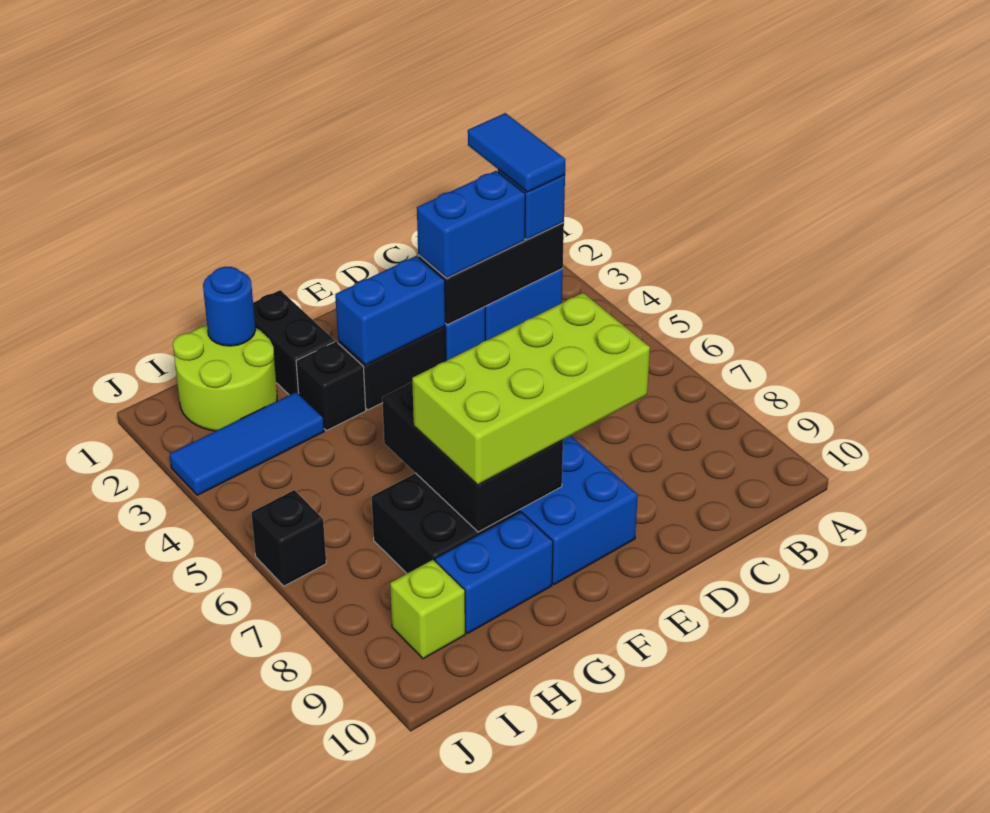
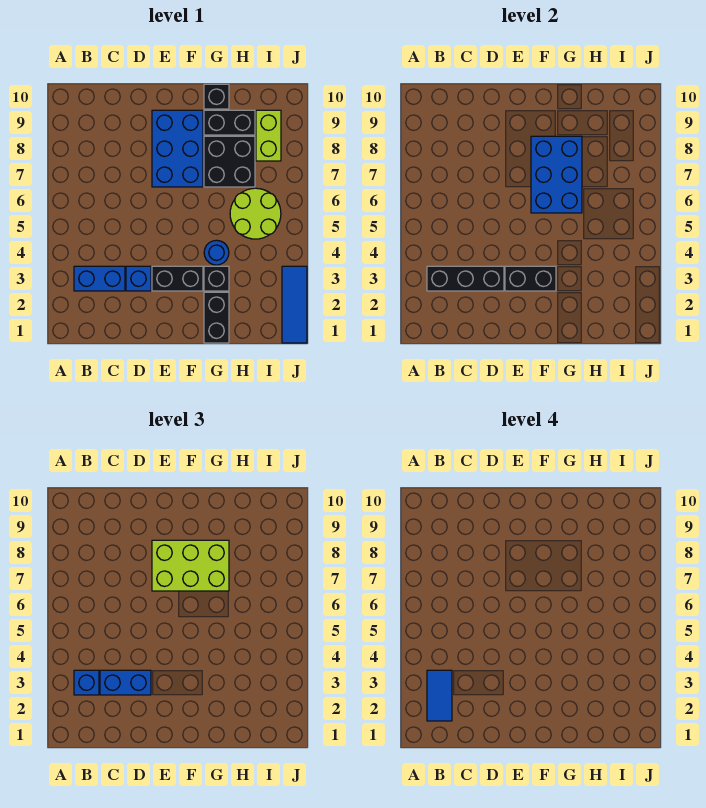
lime 2x4 brick [412,293,650,485] -> lime 2x3 brick [152,540,229,591]
blue 1x2 brick [335,256,445,365] -> black 1x2 brick [505,266,556,291]
black 2x3 brick [382,382,563,532] -> blue 2x3 brick [531,136,582,213]
blue 1x2 brick [435,512,553,633] -> black 1x2 brick [204,110,255,135]
lime 2x2 round brick [173,325,277,431] -> lime 2x2 round brick moved to [230,188,281,239]
blue 1x1 round brick [203,267,256,346] -> blue 1x1 round brick moved to [204,240,229,265]
blue 1x3 tile [170,392,324,495] -> blue 1x3 tile turned to [282,266,307,343]
lime 1x1 brick [390,560,465,659] -> lime 1x2 brick [256,110,281,161]
black 1x1 brick [251,490,326,586] -> black 1x1 brick moved to [204,84,229,109]

